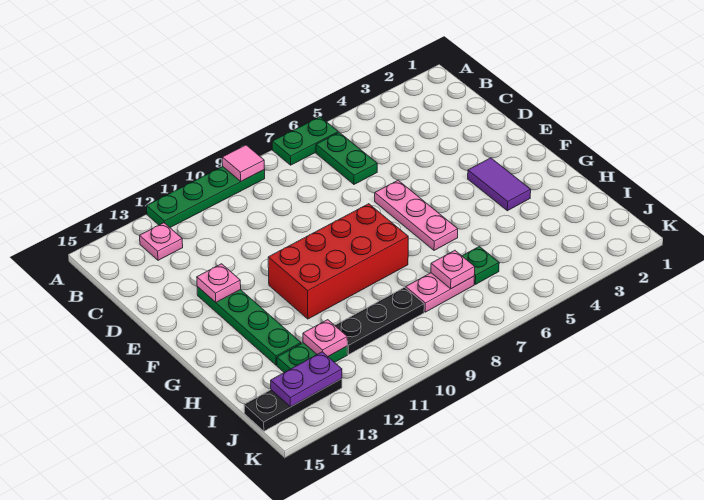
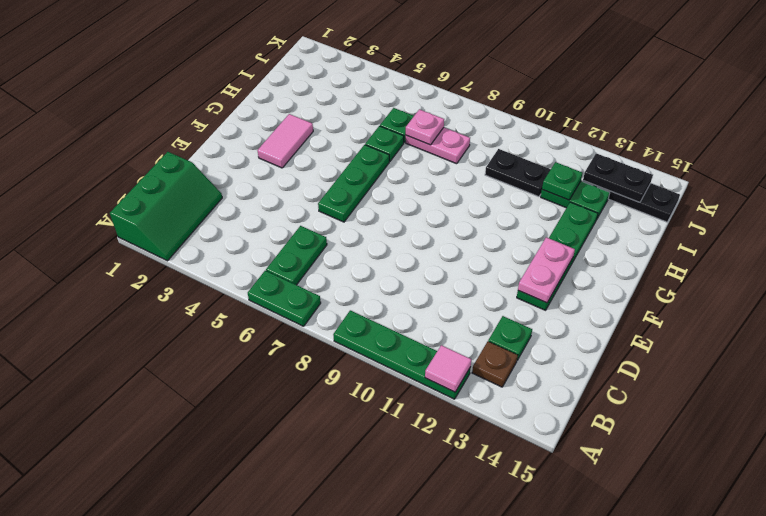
none -> green 2x3 slope [110,152,222,261]
pink 1x1 tile [222,145,264,181] -> pink 1x1 tile moved to [425,345,471,392]
pink 1x1 plate [140,223,183,260] -> brown 1x1 plate [472,342,518,387]
none -> green 1x1 plate [488,316,532,360]
pink 1x3 plate [375,180,458,250] -> green 1x3 plate [318,145,389,222]
pink 1x1 plate [197,264,241,302] -> pink 1x2 plate [518,237,575,303]
purple 1x2 tile [468,158,531,211] -> pink 1x2 tile [257,114,313,168]
red 2x4 brick [268,204,408,319] -> none
none -> green 1x1 plate [365,126,404,162]
black 1x3 plate [335,287,424,354] -> black 1x2 plate [485,149,551,197]
pink 1x1 plate [303,320,347,356] -> green 1x1 plate [542,162,582,200]
purple 1x2 plate [271,352,342,407] -> black 1x2 plate [583,153,653,202]

